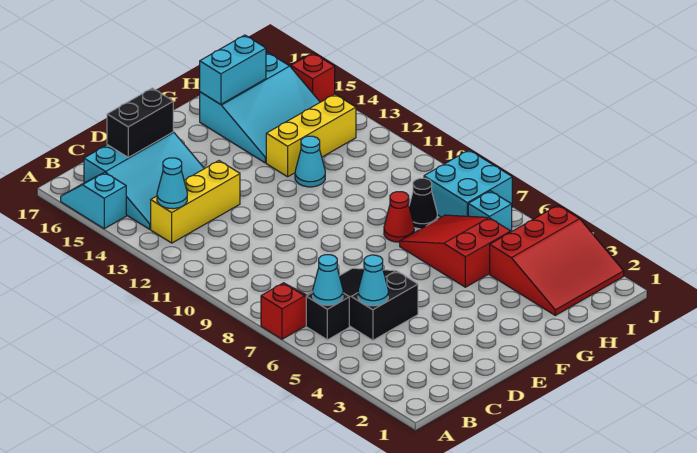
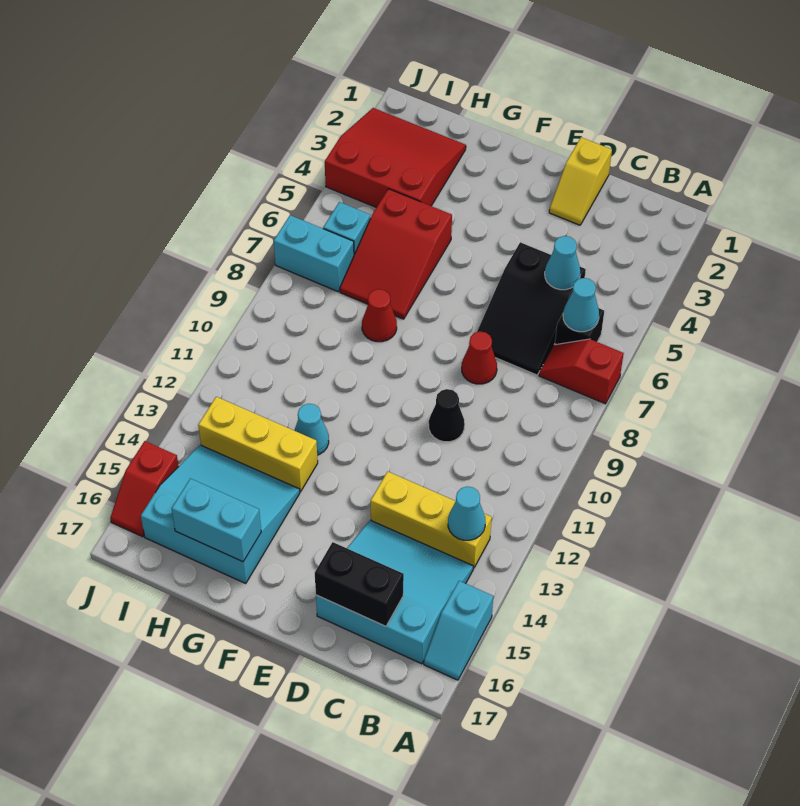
none -> yellow 1x2 slope [549,137,612,225]
none -> red 1x1 cone [462,331,497,384]
black 1x1 cone [409,178,437,229] -> black 1x1 cone moved to [429,389,465,442]
cyan 2x2 brick [424,150,512,217] -> cyan 1x2 brick [274,215,354,291]

